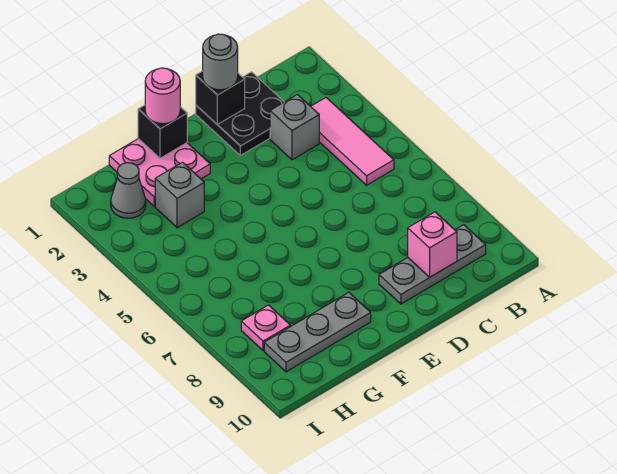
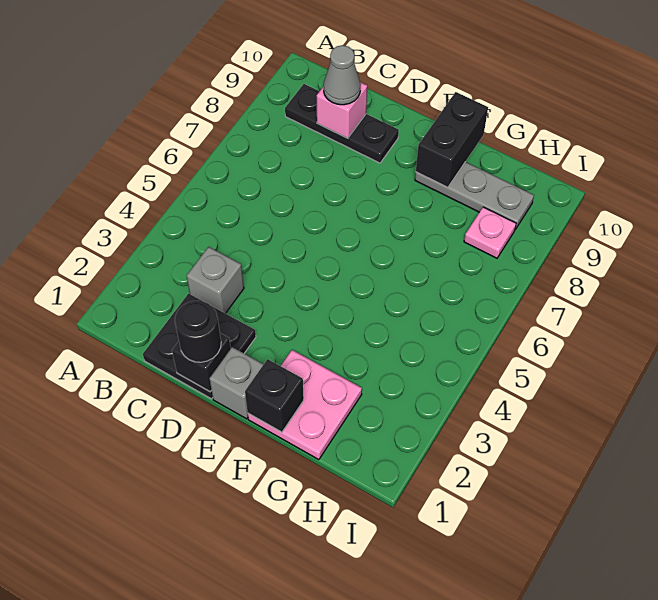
pink 1x3 tile [311,98,394,185] -> none
grey 1x3 plate [379,225,486,304] -> black 1x3 plate [285,84,399,163]
grey 1x1 round brick [203,34,238,90] -> black 1x1 round brick [175,301,221,362]
pink 1x1 round brick [145,68,180,124] -> none
none -> black 1x2 brick [416,92,488,187]
grey 1x1 brick [155,162,204,228] -> grey 1x1 brick moved to [210,347,264,419]
grey 1x1 cone [111,163,146,218] -> grey 1x1 cone moved to [324,45,361,105]

